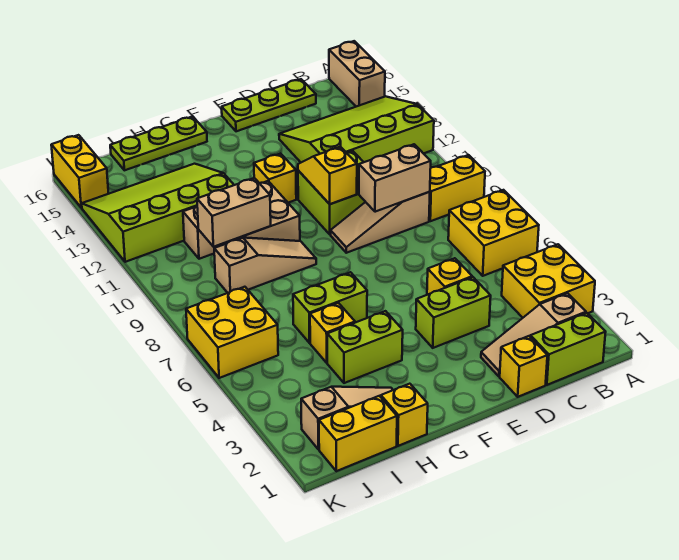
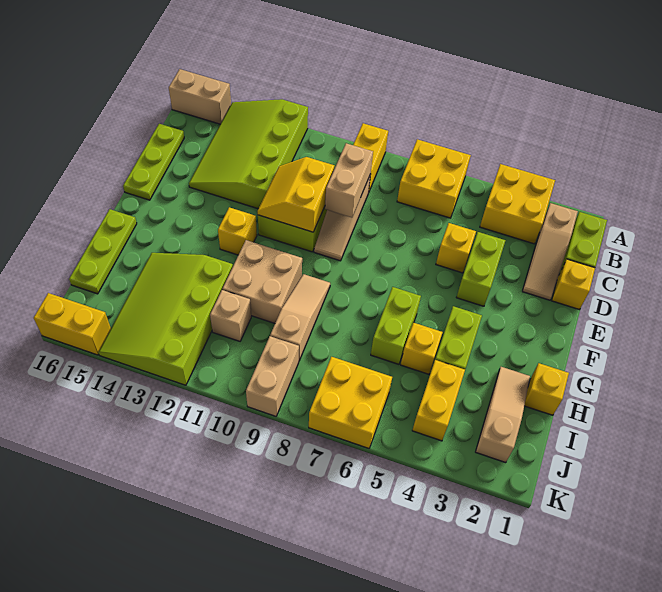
yellow 1x2 slope [298,147,357,204] -> yellow 2x2 slope [258,157,334,232]
tan 1x2 brick [197,178,271,247] -> tan 1x2 brick moved to [246,336,299,416]
yellow 1x2 brick [319,396,397,471] -> yellow 1x2 brick moved to [412,360,465,441]

